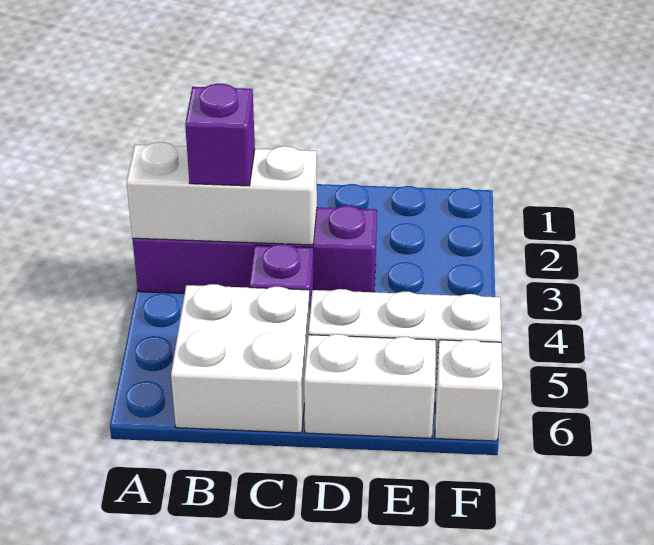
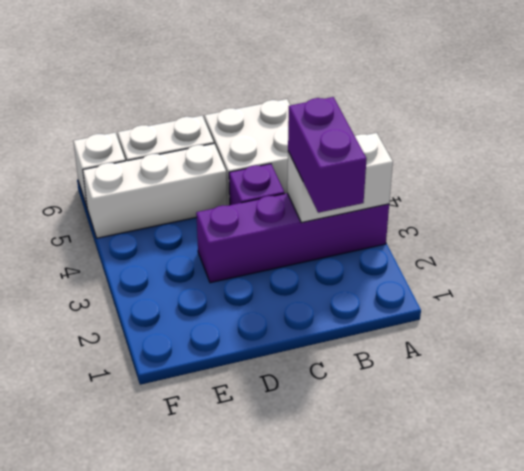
white 1x3 brick [127,142,317,245] -> white 1x2 brick [287,133,393,223]
purple 1x1 brick [185,84,255,186] -> purple 1x2 brick [288,97,367,213]

